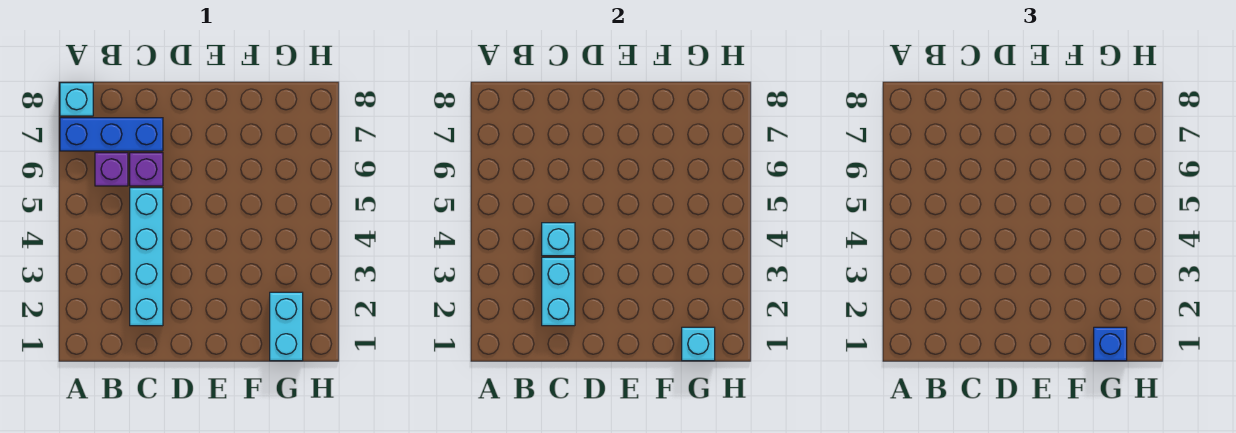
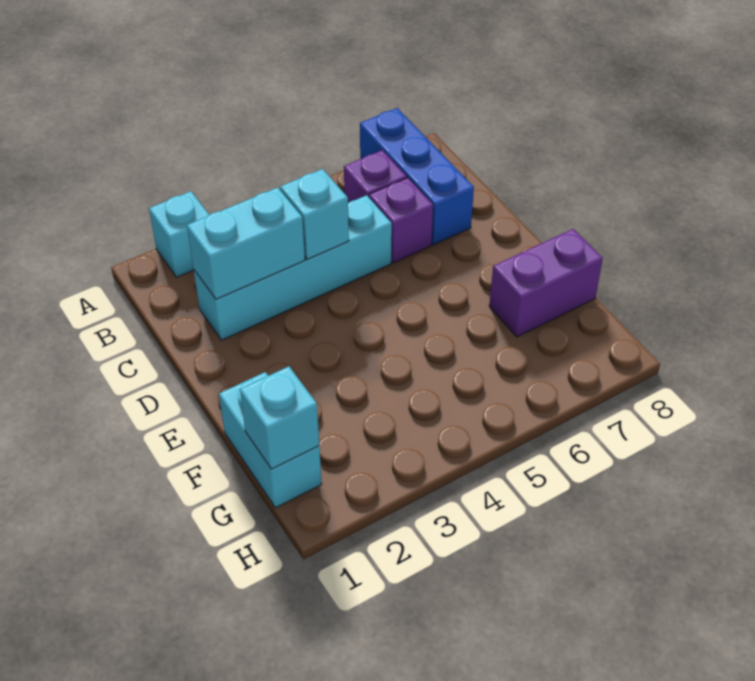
cyan 1x1 brick [60,83,93,116] -> cyan 1x1 brick moved to [149,191,209,277]
none -> purple 1x2 brick [489,229,603,337]
cyan 1x2 brick [270,292,303,361] -> cyan 1x2 brick turned to [219,372,322,508]
blue 1x1 brick [1094,327,1127,361] -> none

